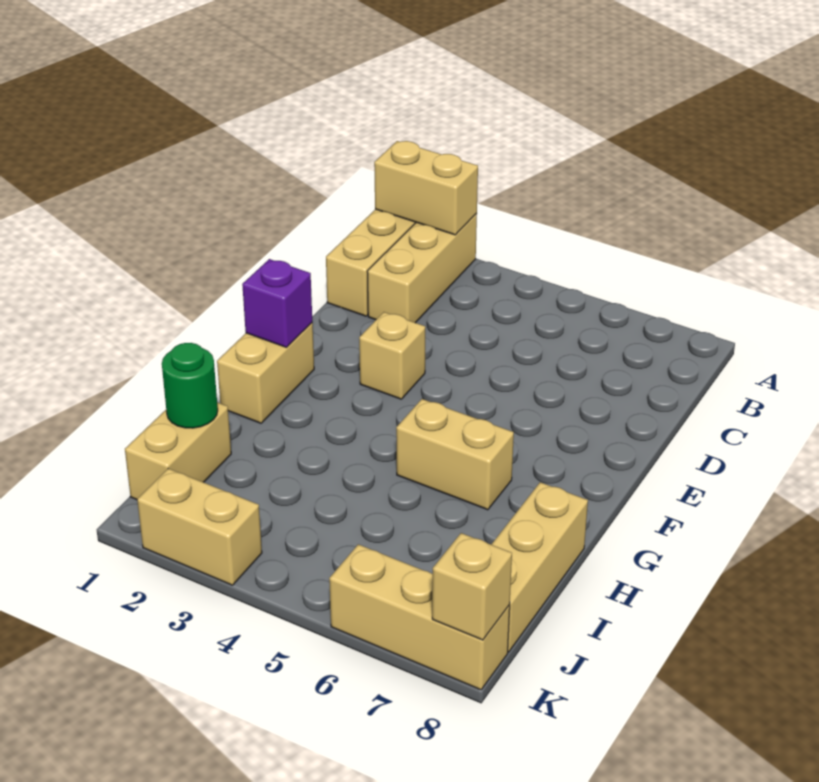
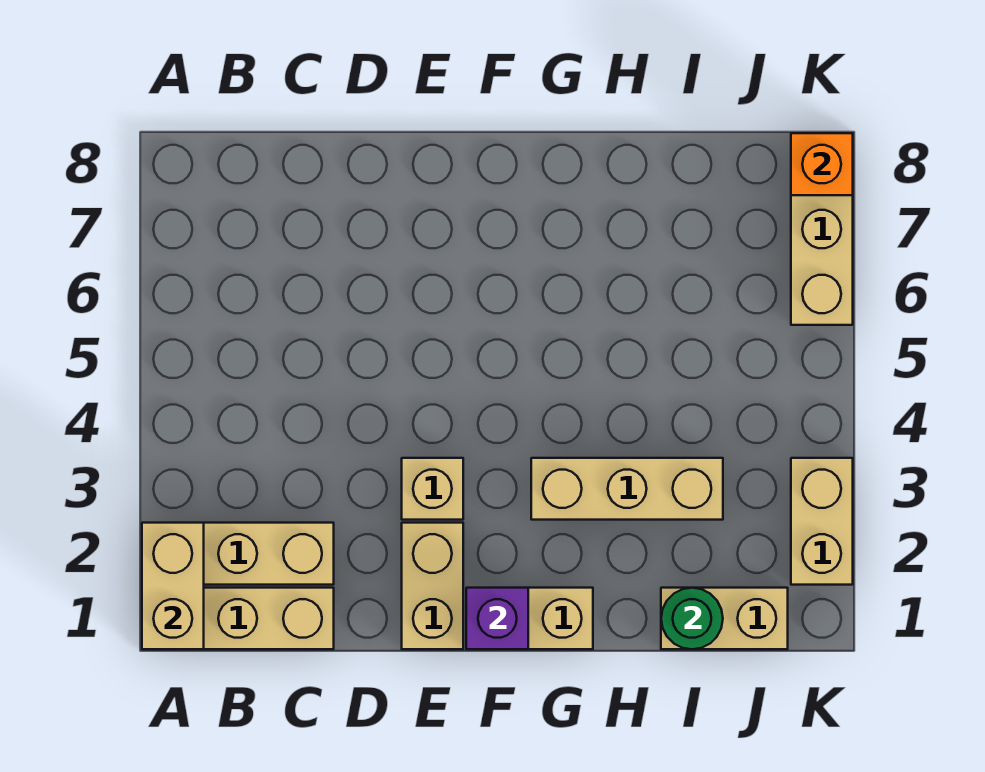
tan 1x2 brick [396,399,514,510] -> tan 1x2 brick moved to [402,523,463,649]
tan 1x3 brick [491,482,588,652] -> tan 1x3 brick moved to [531,458,723,520]
tan 1x1 brick [432,533,512,640] -> orange 1x1 brick [791,133,853,195]

